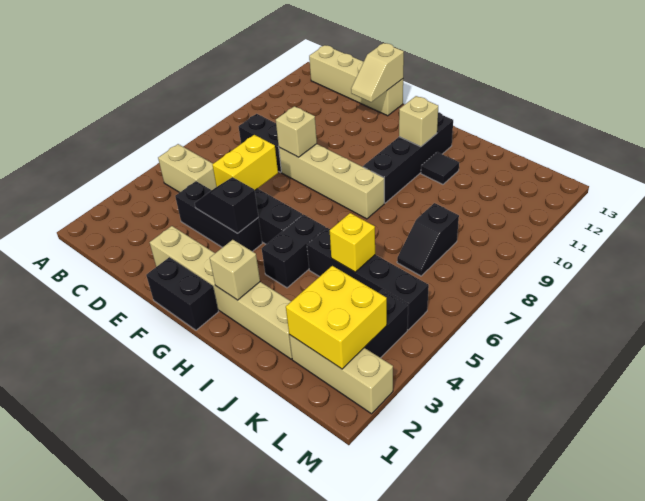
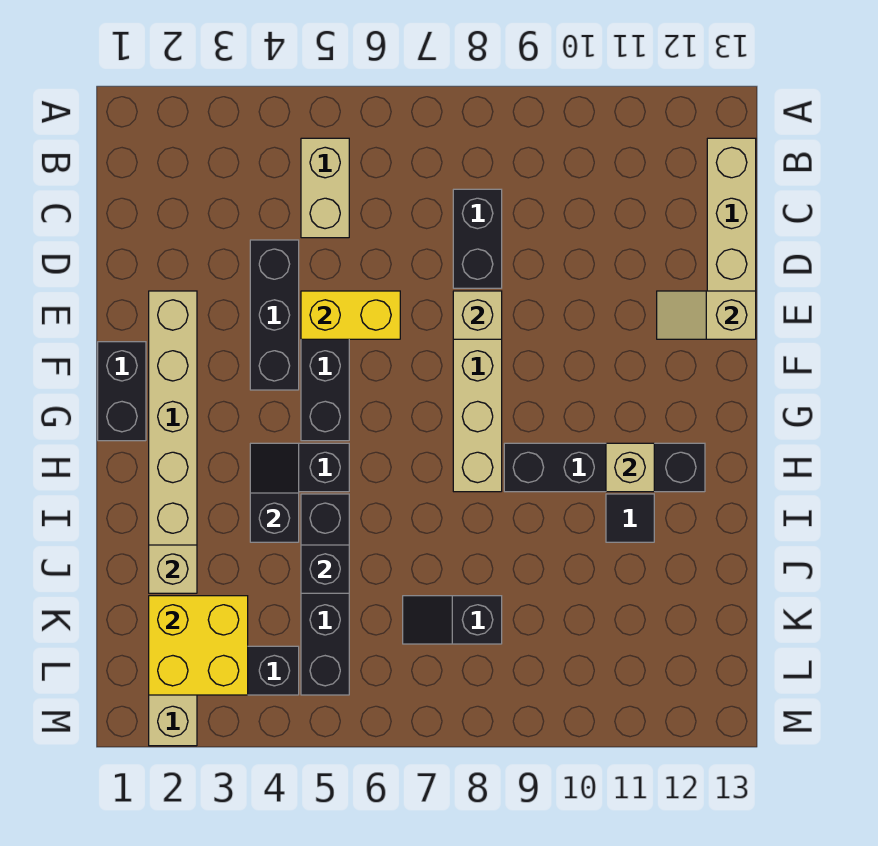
black 1x2 slope [195,177,258,233] -> black 1x2 slope moved to [250,443,299,542]
tan 1x1 brick [210,240,260,300] -> tan 1x1 brick moved to [149,545,197,593]
yellow 1x1 brick [330,213,375,272] -> black 1x1 brick [301,545,349,593]

